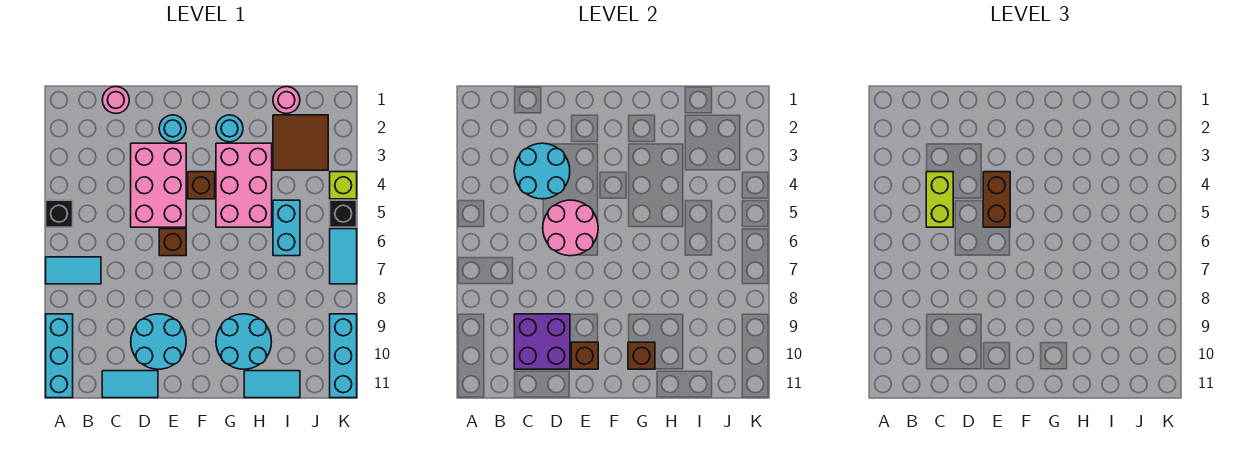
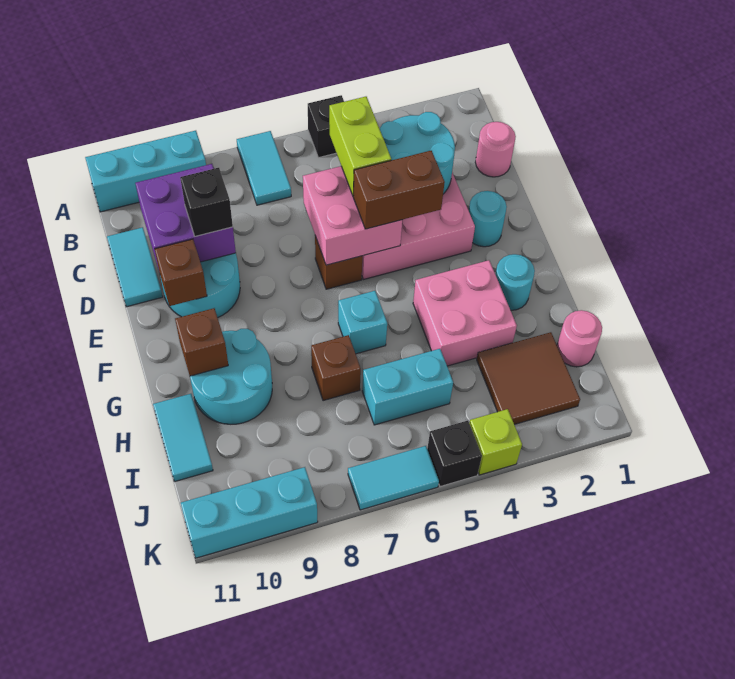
lime 1x2 brick [926,172,953,227] -> lime 1x2 brick turned to [329,97,391,196]
pink 2x2 round brick [543,200,598,256] -> pink 2x2 brick [303,166,402,265]
none -> black 1x1 brick [180,168,233,236]
brown 1x1 brick [188,172,215,199] -> brown 1x1 brick moved to [311,335,361,401]
pink 2x3 brick [216,143,272,227] -> pink 2x2 brick [413,260,517,366]
none -> cyan 1x1 brick [338,291,387,354]

